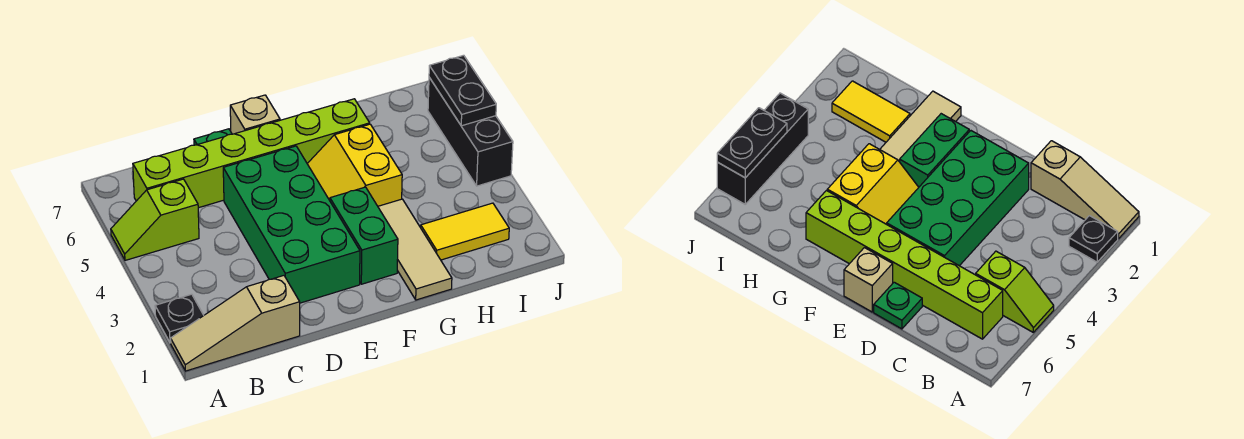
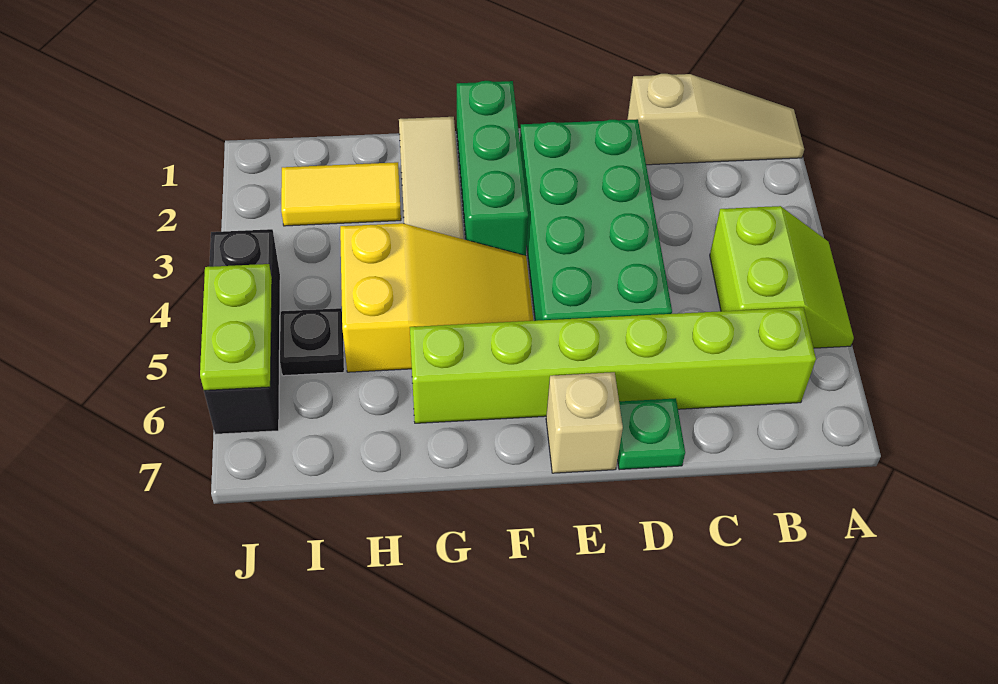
black 1x1 plate [155,294,204,343] -> black 1x1 plate moved to [280,308,344,376]
lime 1x2 slope [111,179,199,260] -> lime 2x2 slope [710,206,854,348]
green 1x2 brick [330,187,398,284] -> green 1x3 brick [457,81,528,256]
yellow 2x2 slope [307,124,402,206] -> yellow 2x3 slope [340,223,534,372]
black 1x2 plate [429,55,496,126] -> lime 1x2 plate [200,264,272,390]

